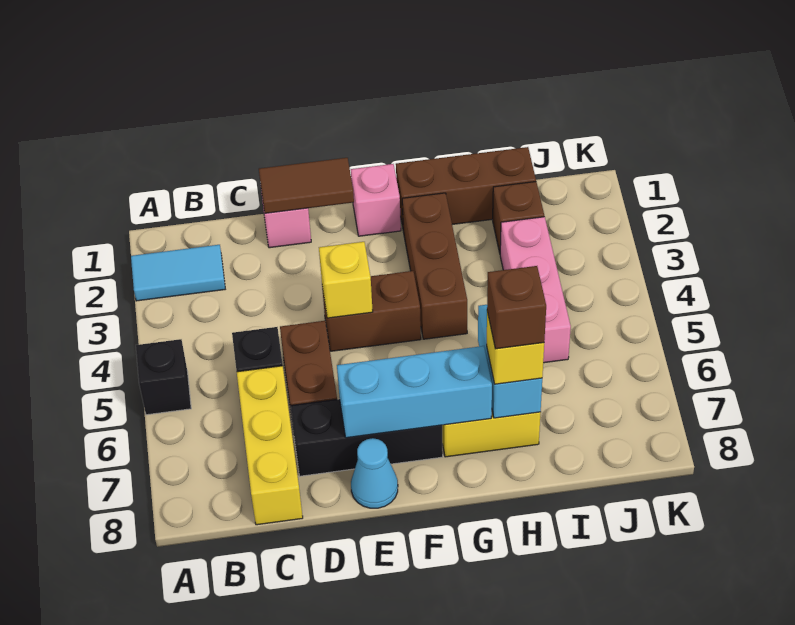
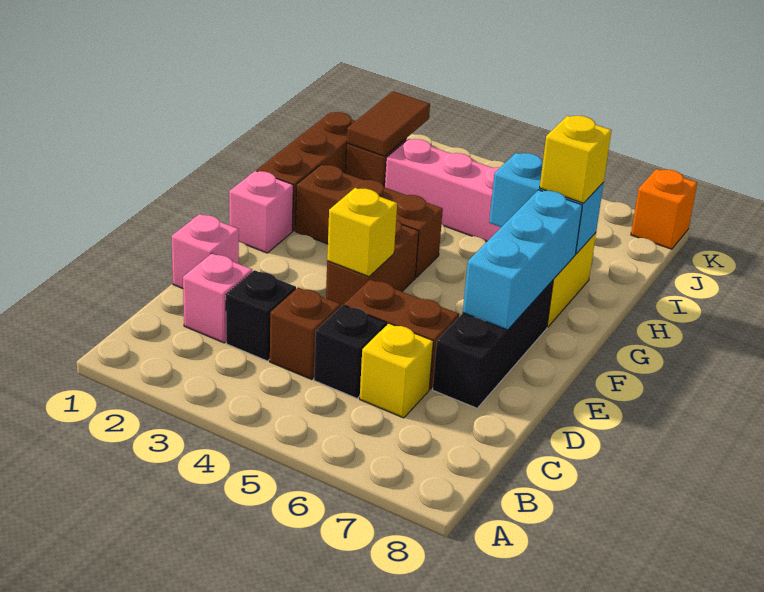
cyan 1x2 tile [131,245,225,301] -> none
black 1x1 brick [136,339,191,415] -> black 1x1 brick moved to [226,270,296,361]
none -> pink 1x1 brick [183,253,252,343]
yellow 1x3 brick [237,366,303,525] -> yellow 1x1 brick [360,323,433,418]
brown 1x2 tile [259,158,354,213] -> brown 1x2 tile moved to [347,91,430,156]
cyan 1x1 cone [351,438,398,508] -> none
brown 1x1 brick [487,266,546,349] -> brown 1x1 brick moved to [270,288,341,380]
none -> orange 1x1 brick [631,169,697,249]

